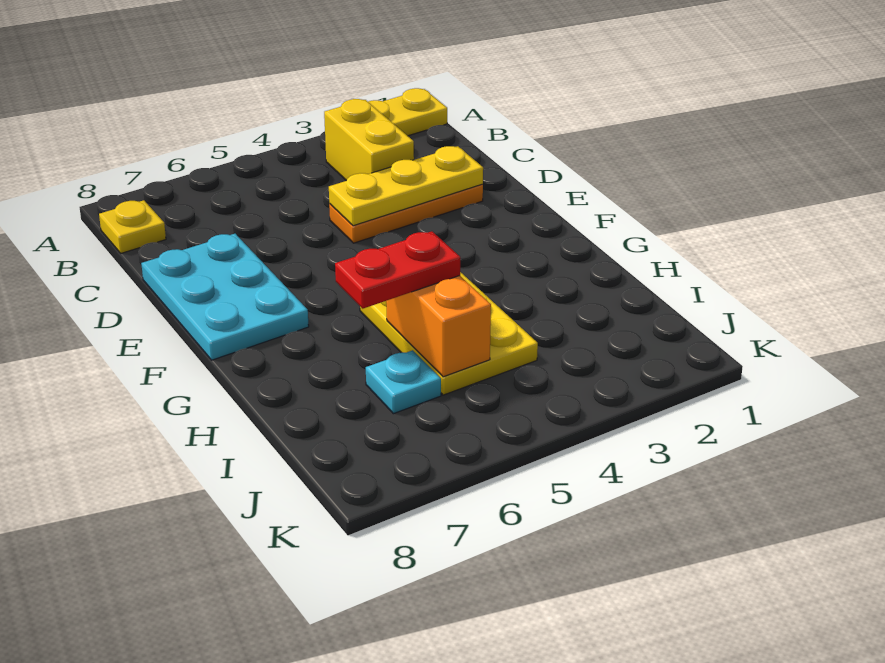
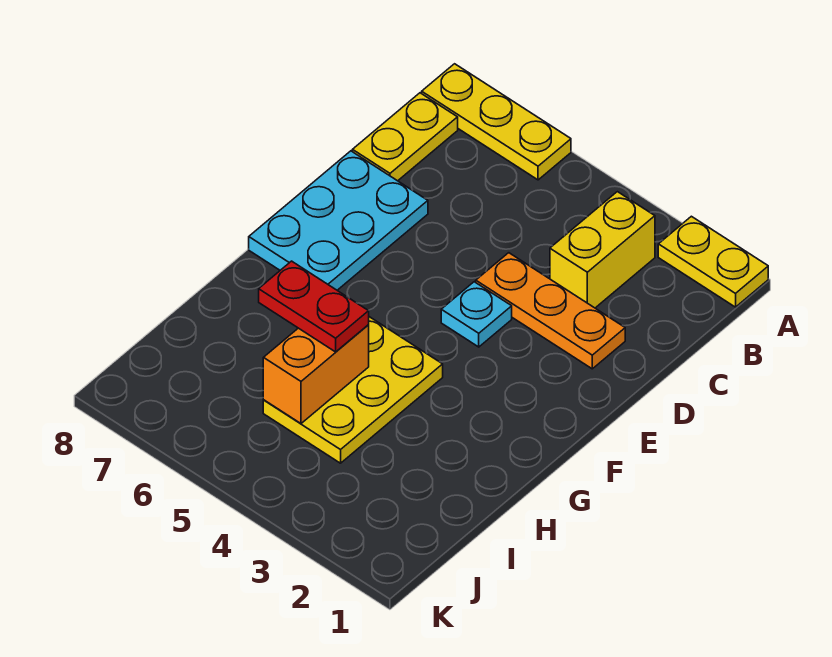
yellow 1x1 plate [99,200,166,253] -> yellow 1x2 plate [352,93,458,181]
yellow 1x3 plate [329,146,483,226] -> yellow 1x3 plate moved to [422,64,571,180]
cyan 1x1 plate [366,350,441,414] -> cyan 1x1 plate moved to [441,282,512,347]

